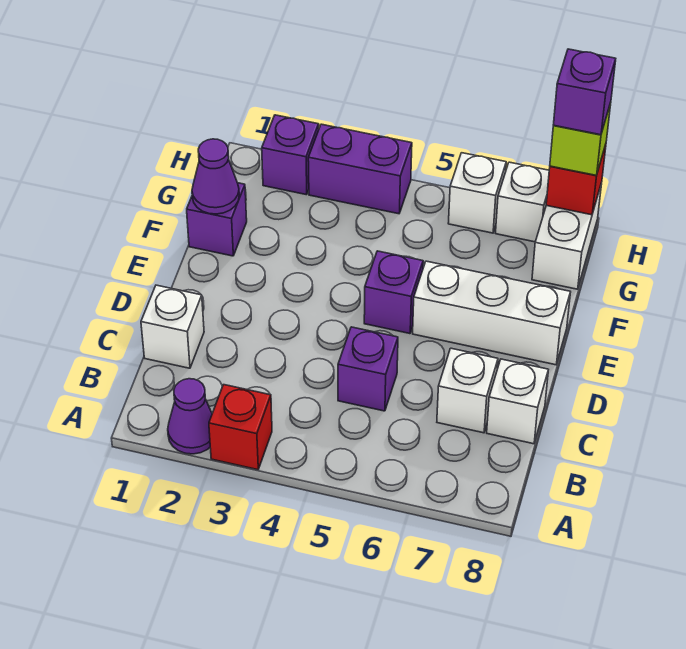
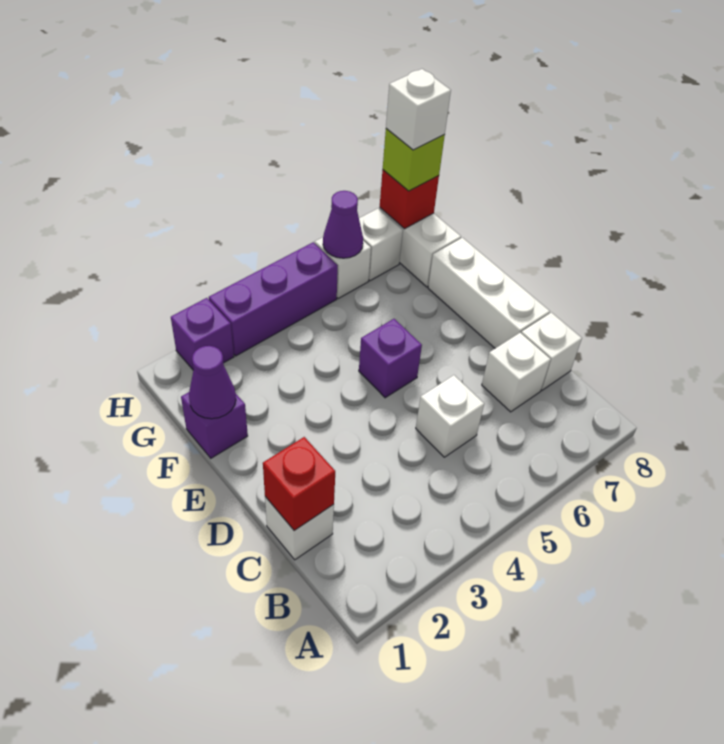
purple 1x1 cone [168,379,212,454] -> purple 1x1 cone moved to [323,191,363,258]
red 1x1 brick [209,385,272,470] -> red 1x1 brick moved to [263,437,335,530]
purple 1x1 brick [338,327,398,411] -> white 1x1 brick [416,375,484,457]
white 1x3 brick [413,261,570,365] -> white 1x3 brick turned to [428,238,550,348]
purple 1x2 brick [308,124,412,214] -> purple 1x3 brick [209,242,338,356]
purple 1x1 brick [553,49,616,135] -> white 1x1 brick [386,69,451,150]

